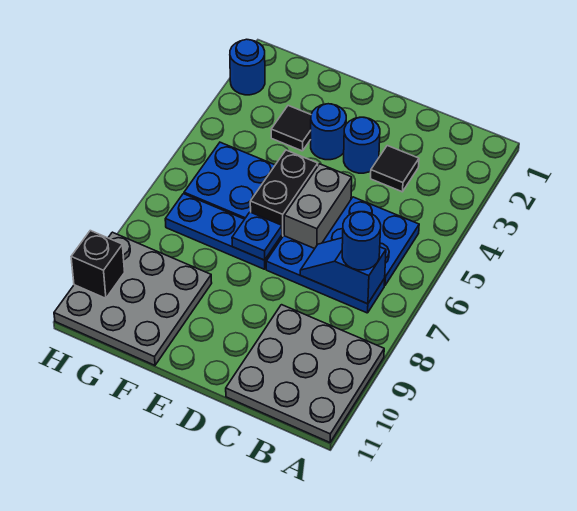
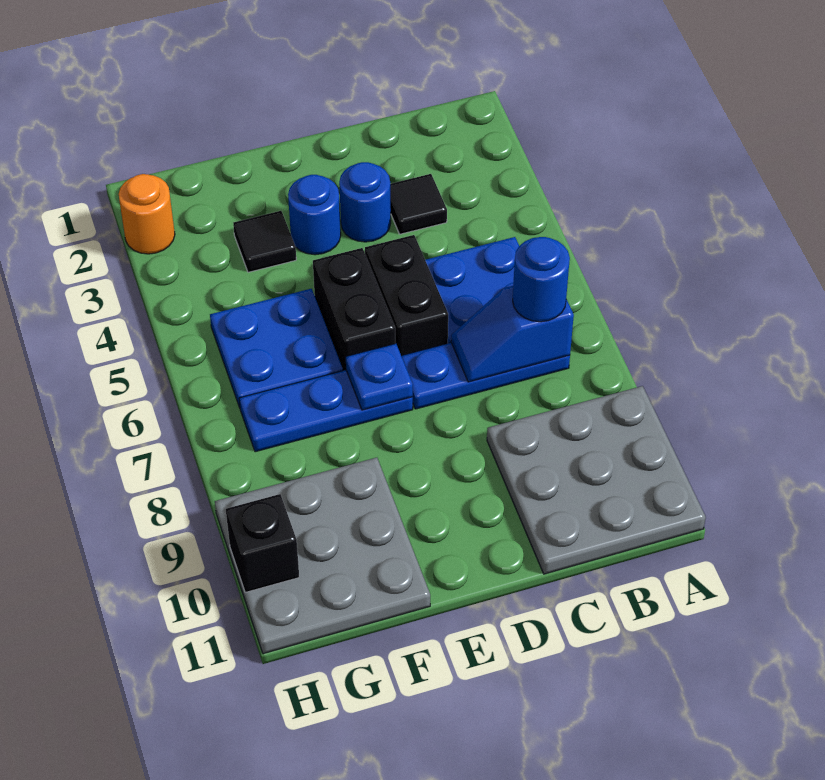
grey 1x2 brick [284,164,352,249] -> black 1x2 brick [365,235,448,356]
blue 1x1 round brick [230,39,265,95] -> orange 1x1 round brick [119,174,175,254]

